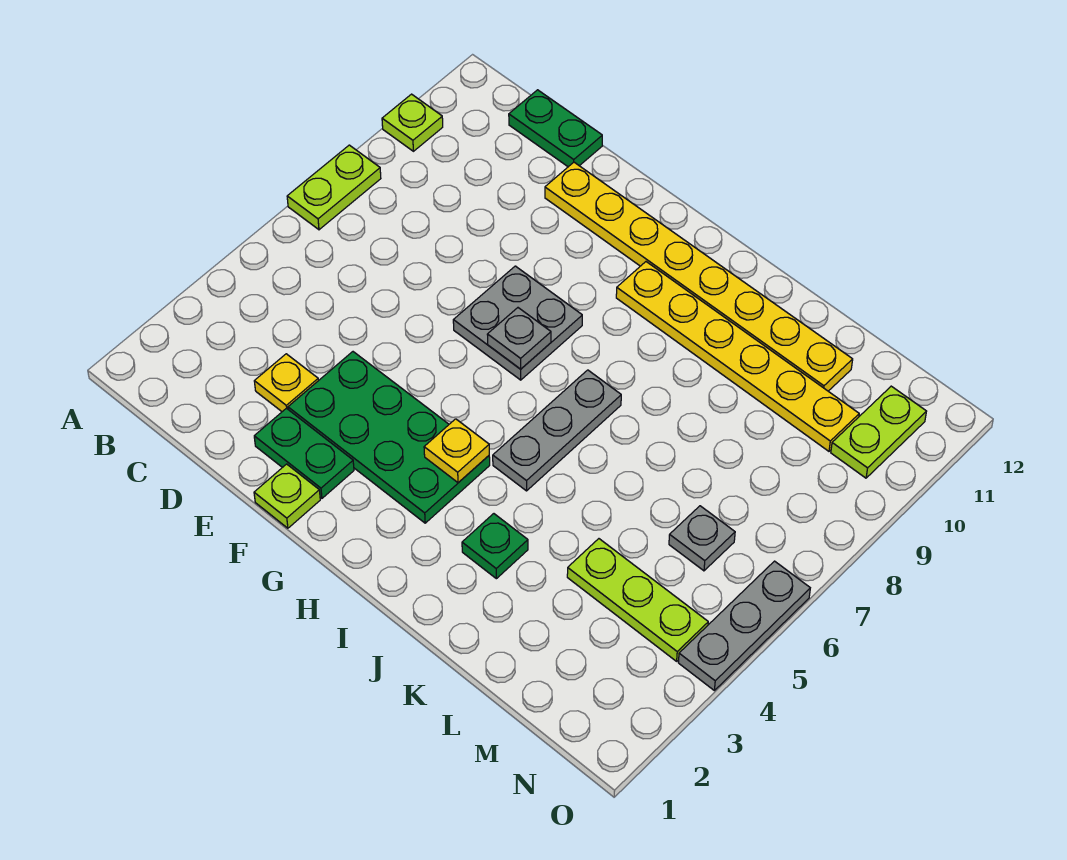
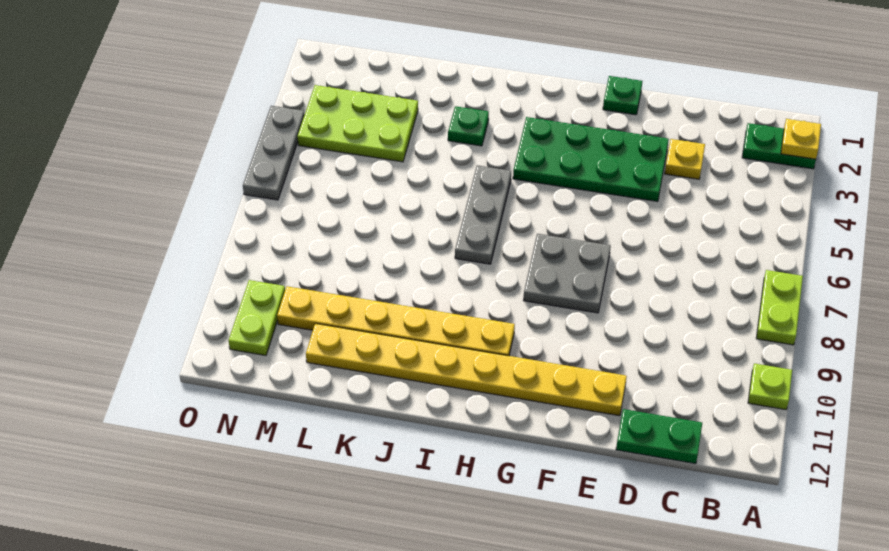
green 1x2 plate [254,408,354,498] -> green 1x2 plate moved to [742,123,816,169]
lime 1x1 plate [254,464,320,528] -> green 1x1 plate [603,76,642,115]
grey 1x1 plate [487,308,551,369] -> none
yellow 1x1 plate [424,419,489,483] -> yellow 1x1 plate moved to [781,119,821,159]
lime 1x3 plate [567,539,708,661] -> lime 2x3 plate [297,85,418,162]
grey 1x1 plate [669,506,735,571] -> none

